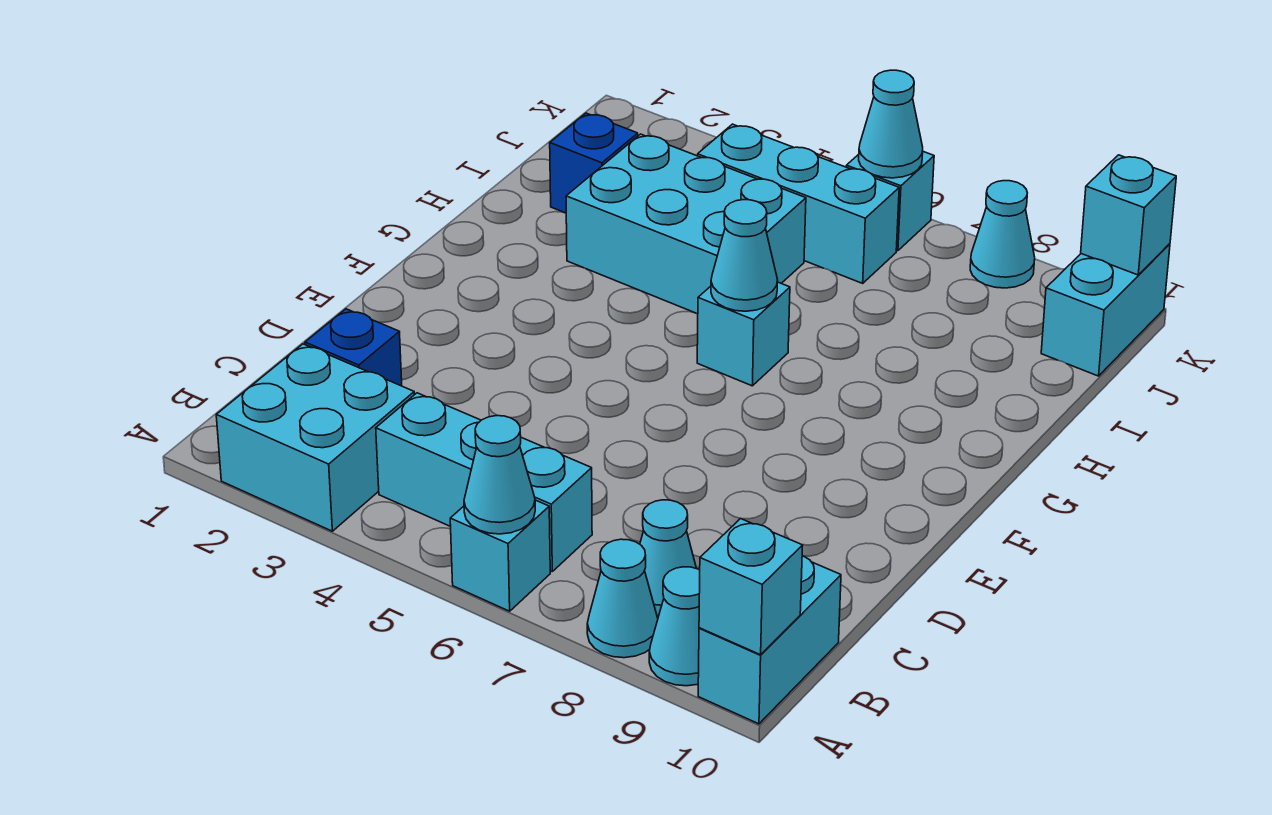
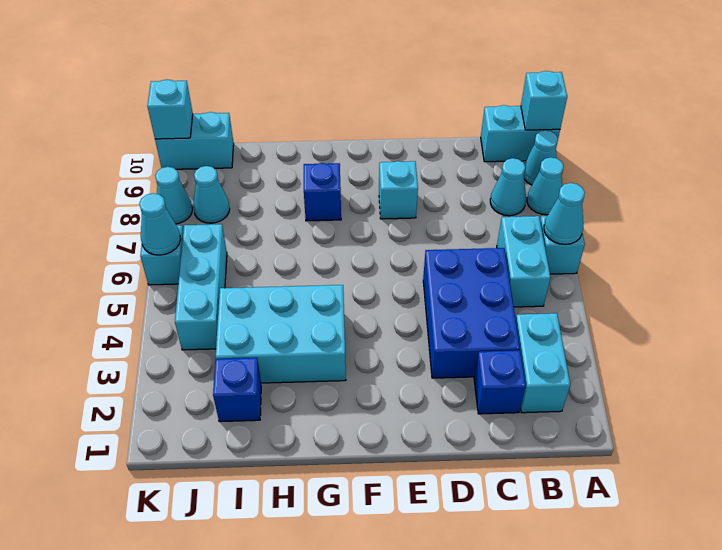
cyan 2x2 brick [216,344,414,531] -> cyan 1x2 brick [516,313,570,413]
cyan 1x3 brick [376,393,592,571] -> cyan 1x2 brick [497,216,551,307]
none -> blue 2x3 brick [423,248,520,378]
cyan 1x1 brick [697,282,790,386] -> cyan 1x1 brick moved to [379,161,418,219]
cyan 1x1 cone [711,200,778,311] -> cyan 1x1 cone moved to [193,166,230,223]
none -> blue 1x1 brick [304,163,341,221]
cyan 2x3 brick [566,134,806,314] -> cyan 2x3 brick turned to [216,285,346,383]

